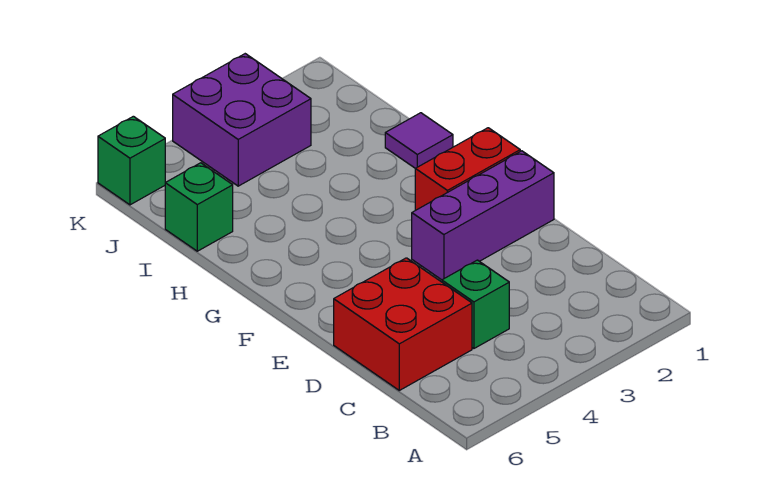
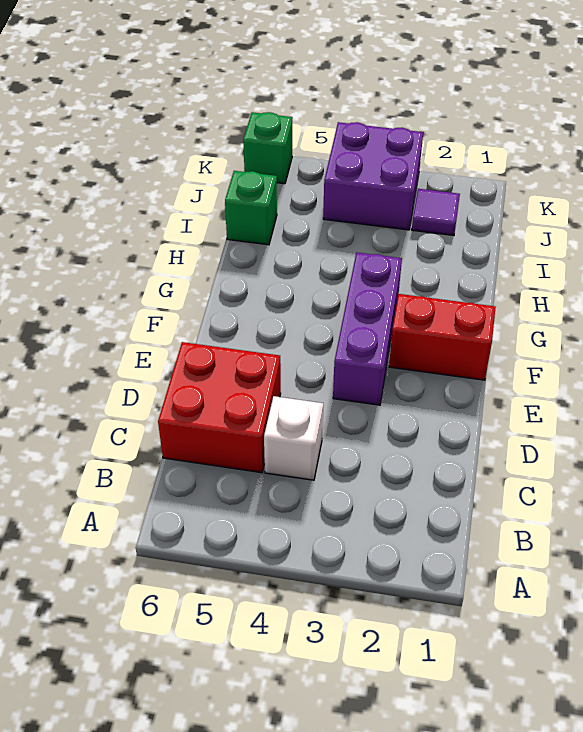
green 1x1 brick [442,260,509,348] -> white 1x1 brick [264,396,323,480]
purple 1x3 brick [412,151,554,280] -> purple 1x3 brick turned to [333,253,402,405]
purple 1x1 tile [385,113,453,169] -> purple 1x1 tile moved to [412,189,460,236]

